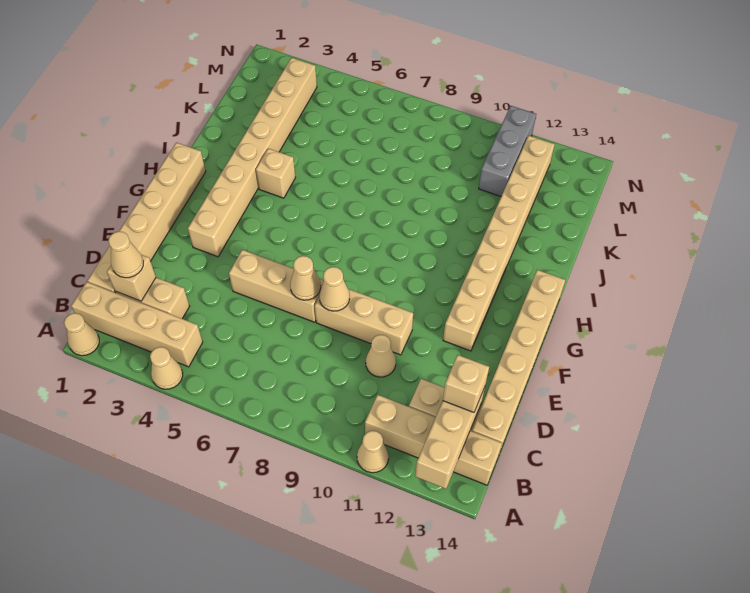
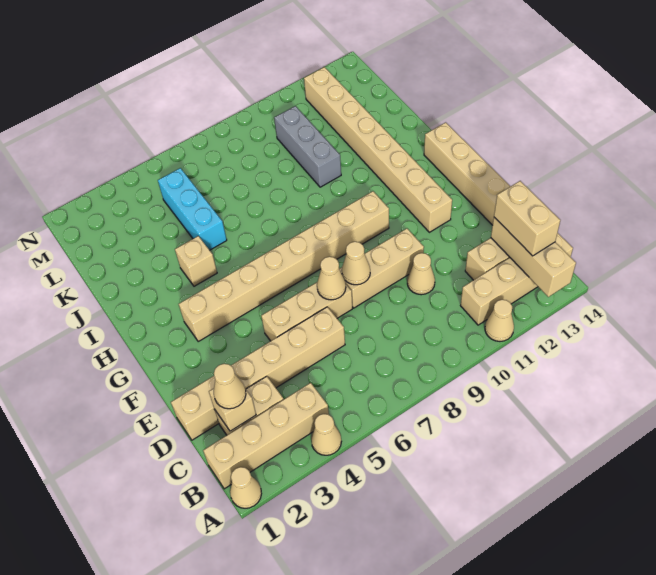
tan 1x6 brick [88,143,206,293] -> tan 1x6 brick turned to [171,307,345,440]
tan 1x1 brick [443,355,489,412] -> tan 1x2 brick [494,181,560,256]
tan 1x8 brick [188,58,317,257] -> tan 1x8 brick turned to [179,191,389,342]
none -> cyan 1x3 brick [158,168,227,250]
grey 1x3 brick [479,106,536,196] -> grey 1x3 brick moved to [274,106,341,187]

